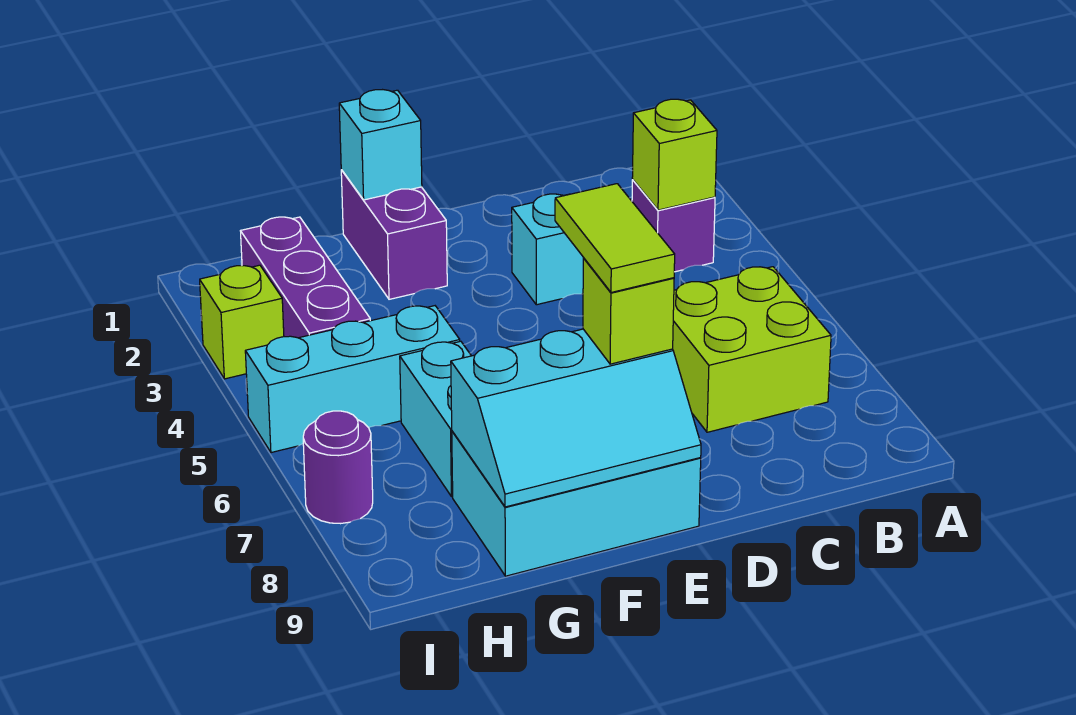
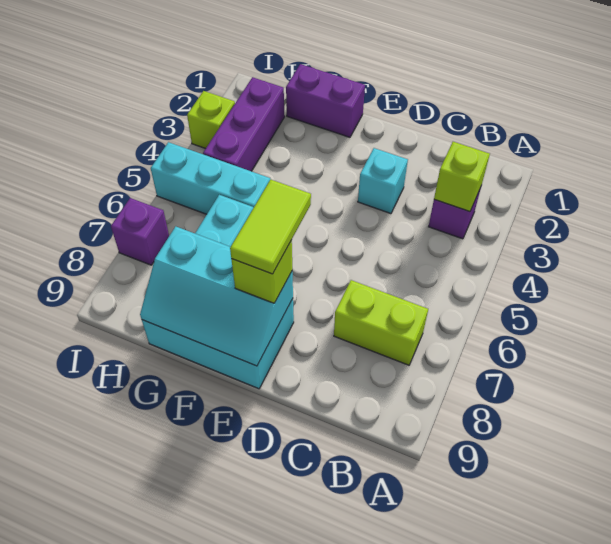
lime 2x2 brick [672,267,831,432] -> lime 1x2 brick [334,280,428,365]
purple 1x2 brick [341,170,447,299] -> purple 1x2 brick turned to [286,64,365,137]
cyan 1x1 brick [339,90,422,200] -> none
purple 1x1 round brick [303,411,373,524] -> purple 1x1 brick [111,198,169,265]

